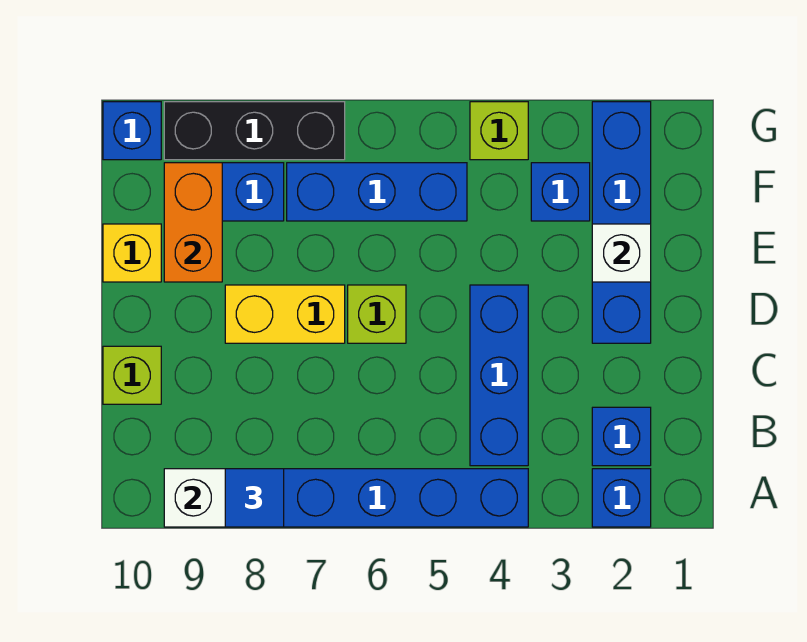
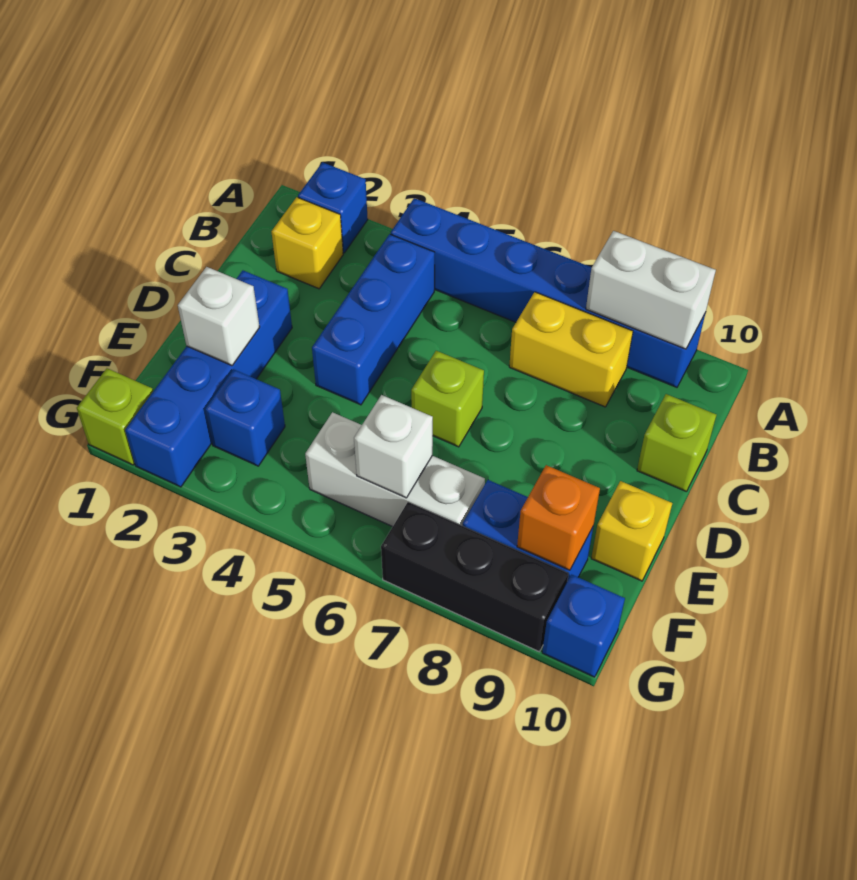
blue 1x1 tile [225,469,284,527] -> none
blue 1x1 brick [592,407,651,466] -> yellow 1x1 brick [271,197,343,289]
yellow 1x2 brick [225,285,345,343] -> yellow 1x2 brick moved to [509,292,633,407]
orange 1x2 brick [164,163,222,282] -> orange 1x1 brick [517,465,600,570]
blue 1x3 brick [287,163,467,221] -> white 1x3 brick [305,412,485,527]
none -> white 1x1 brick [354,395,433,498]
lime 1x1 brick [470,102,528,160] -> lime 1x1 brick moved to [77,368,153,465]

